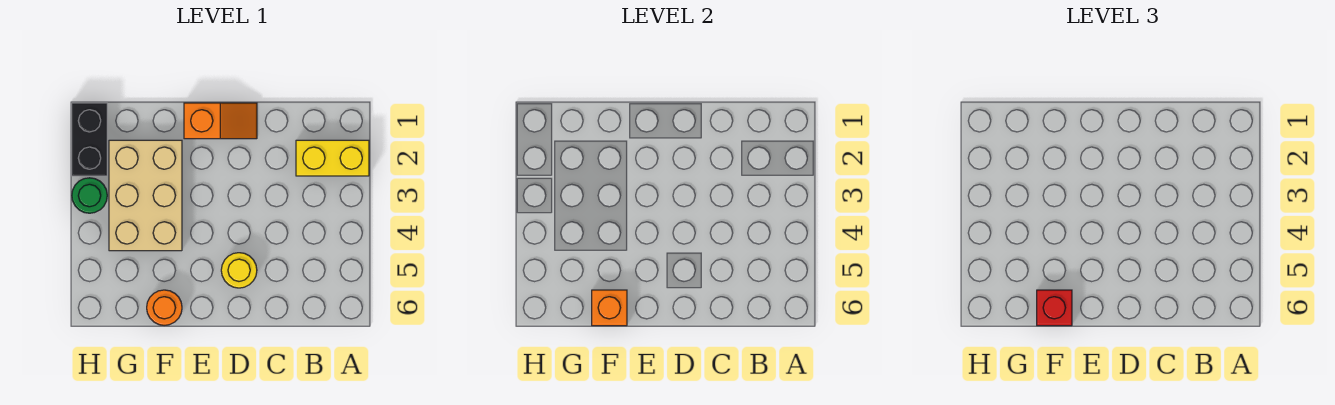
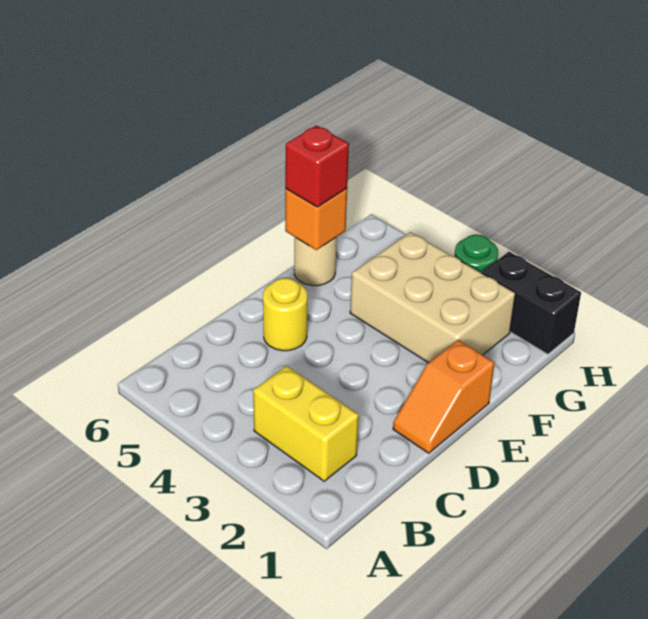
yellow 1x2 brick [296,140,369,176] -> yellow 1x2 brick turned to [253,366,359,481]
orange 1x1 round brick [147,290,182,326] -> tan 1x1 round brick [294,237,337,286]

